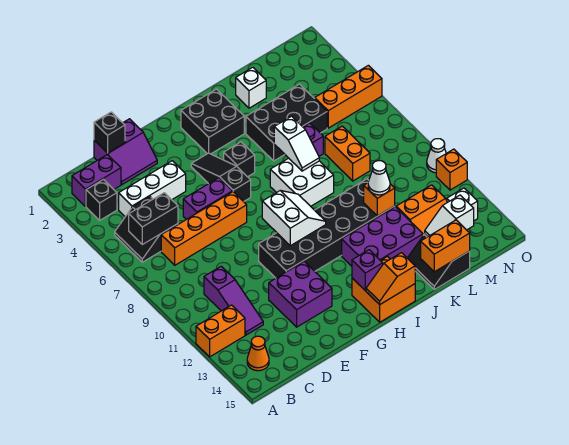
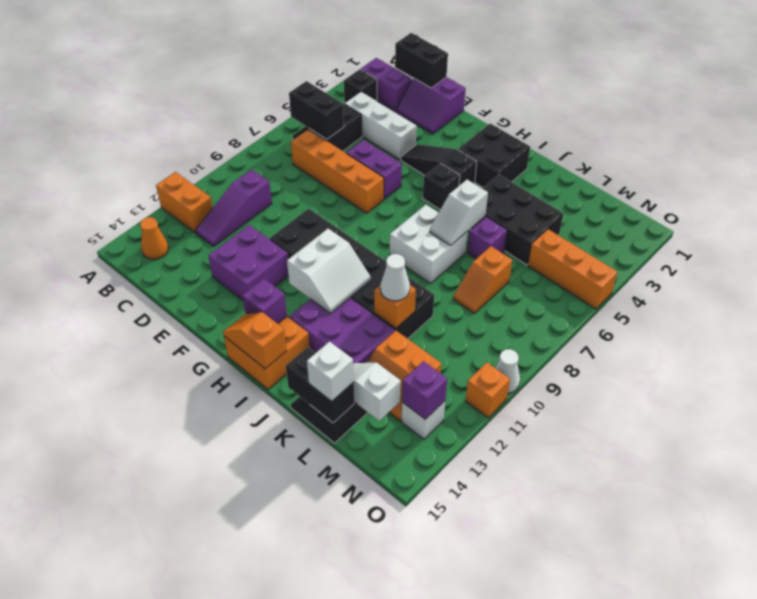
black 1x1 brick [94,112,125,153] -> black 1x2 brick [395,33,448,88]
black 1x3 slope [191,153,251,202] -> black 1x3 slope turned to [401,144,477,186]
white 2x2 slope [262,191,326,246] -> white 2x2 slope moved to [287,229,371,313]
white 1x1 brick [236,67,266,108] -> white 1x1 brick moved to [307,342,354,401]
orange 1x2 brick [421,220,470,272] -> black 1x2 brick [286,347,354,423]
orange 1x2 brick [325,126,370,181] -> orange 1x2 slope [453,246,512,314]
none -> purple 1x1 brick [402,361,447,419]

